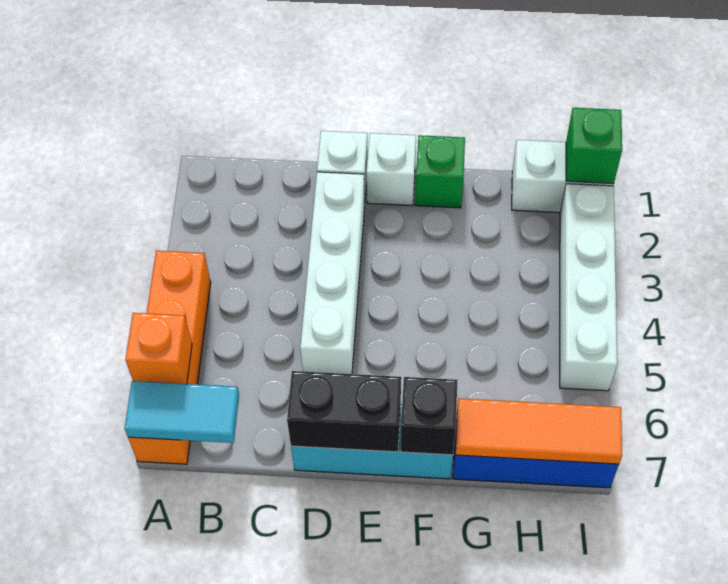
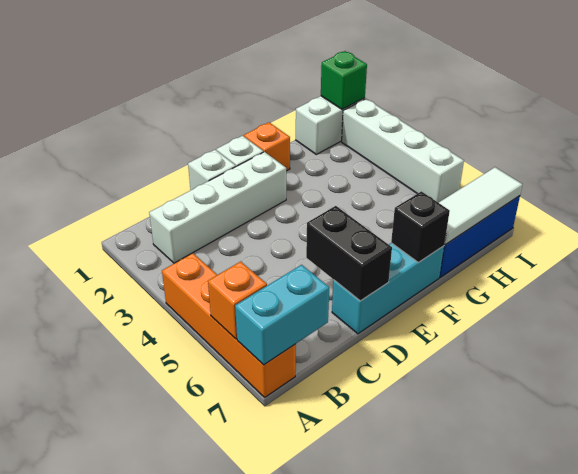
cyan 1x2 tile [125,381,239,443] -> cyan 1x2 brick [235,265,329,365]
white 1x4 brick [300,172,365,374] -> white 1x4 brick turned to [149,152,286,263]
black 1x2 brick [287,371,401,452] -> black 1x2 brick turned to [306,206,392,301]
green 1x1 brick [415,135,465,208] -> orange 1x1 brick [244,122,290,171]
orange 1x3 tile [456,398,622,464] -> white 1x3 tile [439,167,522,244]

